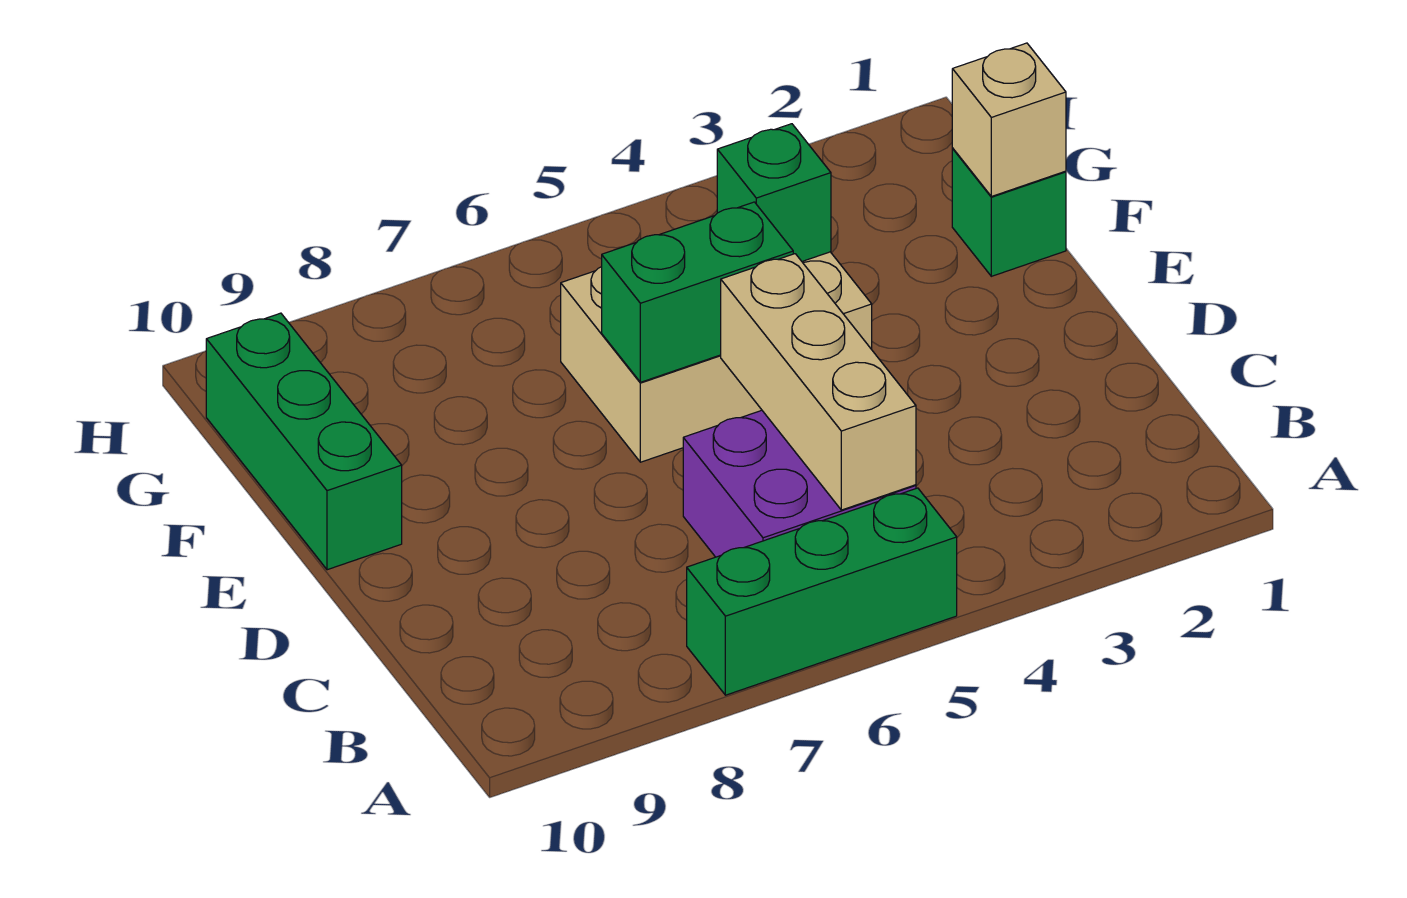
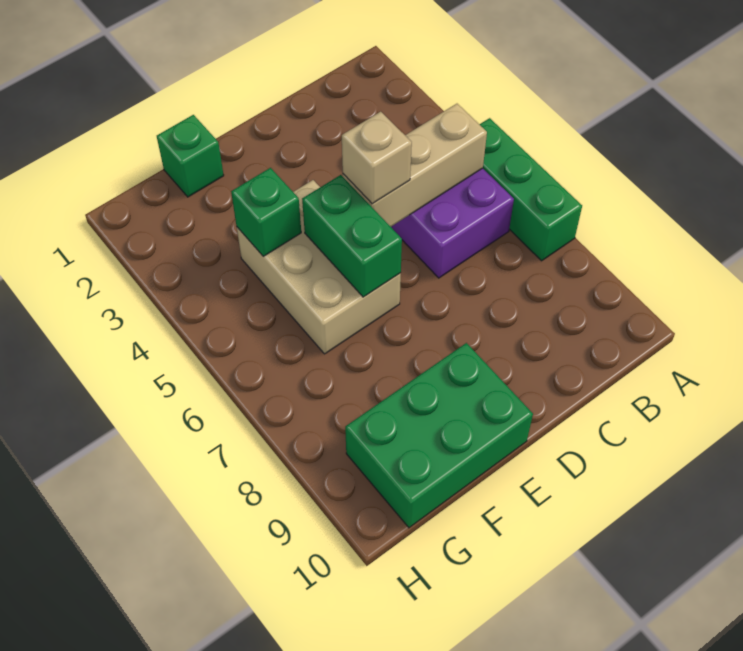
green 1x3 brick [206,313,402,570] -> green 2x3 brick [345,343,533,528]
tan 1x1 brick [952,43,1066,197] -> tan 1x1 brick moved to [342,112,412,204]

